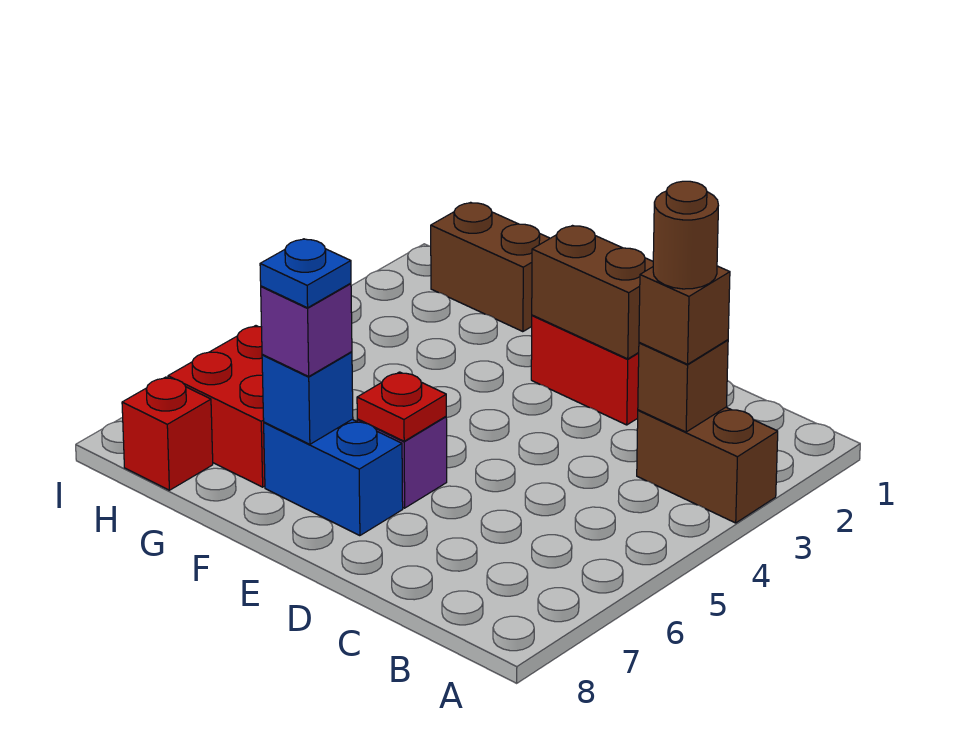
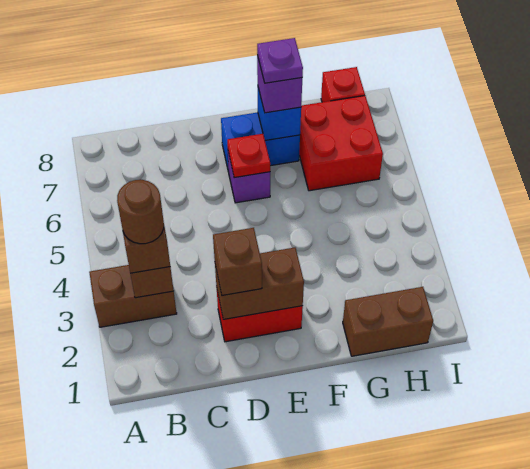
none -> brown 1x1 brick [213,228,262,296]
blue 1x1 plate [260,239,351,308] -> purple 1x1 plate [257,38,303,83]

